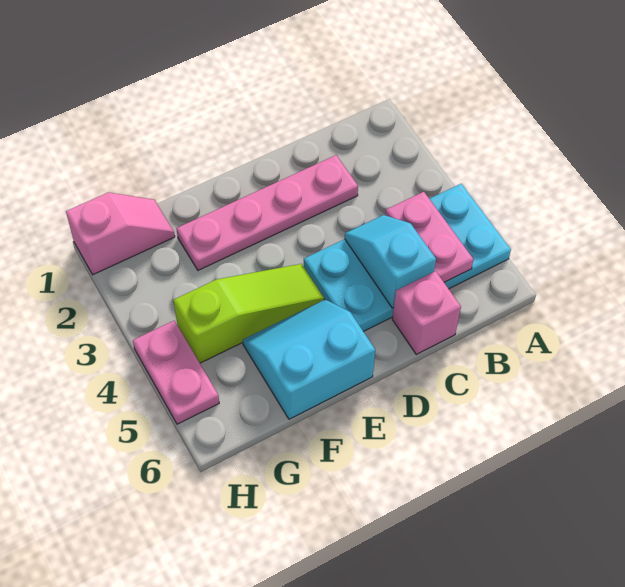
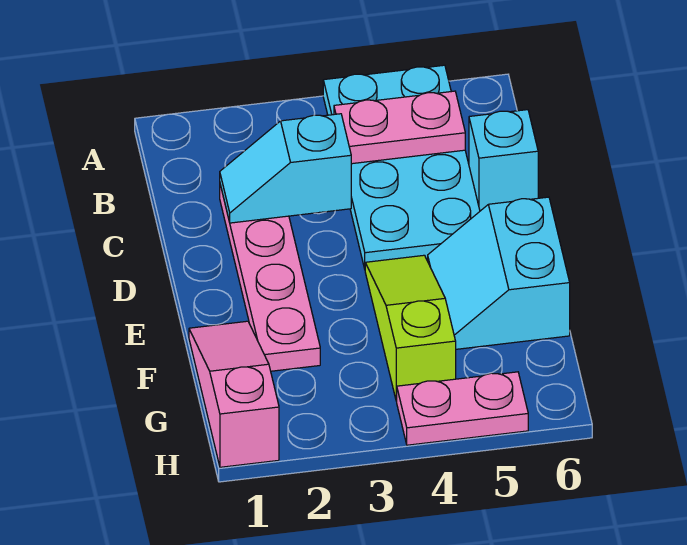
cyan 1x2 slope [345,215,436,308] -> cyan 1x2 slope moved to [220,114,351,223]
pink 1x1 brick [392,271,461,354] -> cyan 1x1 brick [469,110,538,211]
pink 1x2 slope [66,192,175,275] -> pink 1x3 slope [189,321,279,467]

